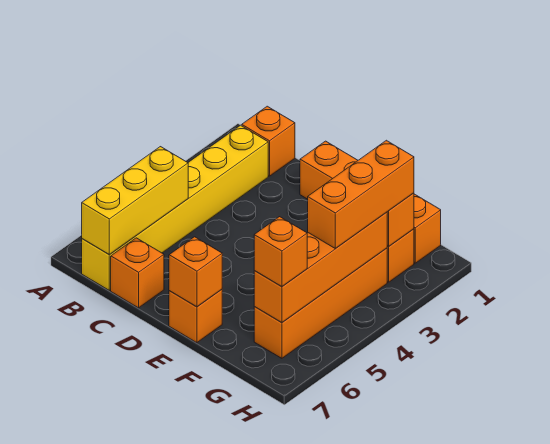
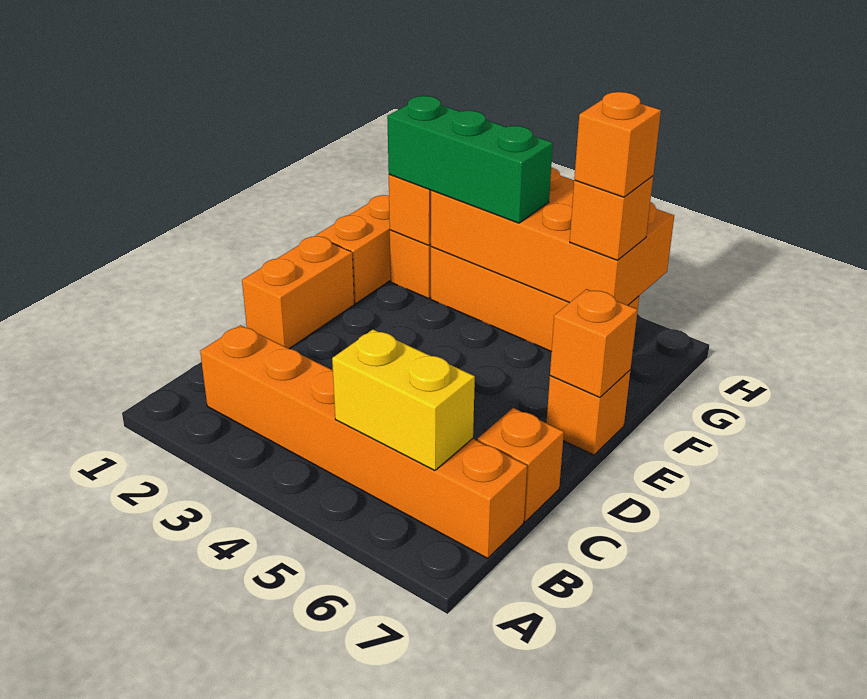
orange 1x1 brick [242,106,295,176] -> orange 1x1 brick moved to [574,92,661,197]
yellow 1x6 brick [82,125,268,290] -> orange 1x6 brick [200,325,527,558]
yellow 1x3 brick [82,147,188,255] -> yellow 1x2 brick [332,330,475,471]
orange 1x3 brick [308,140,414,249] -> green 1x3 brick [387,96,553,223]
orange 1x4 brick [254,212,387,323] -> orange 2x4 brick [431,167,674,305]

